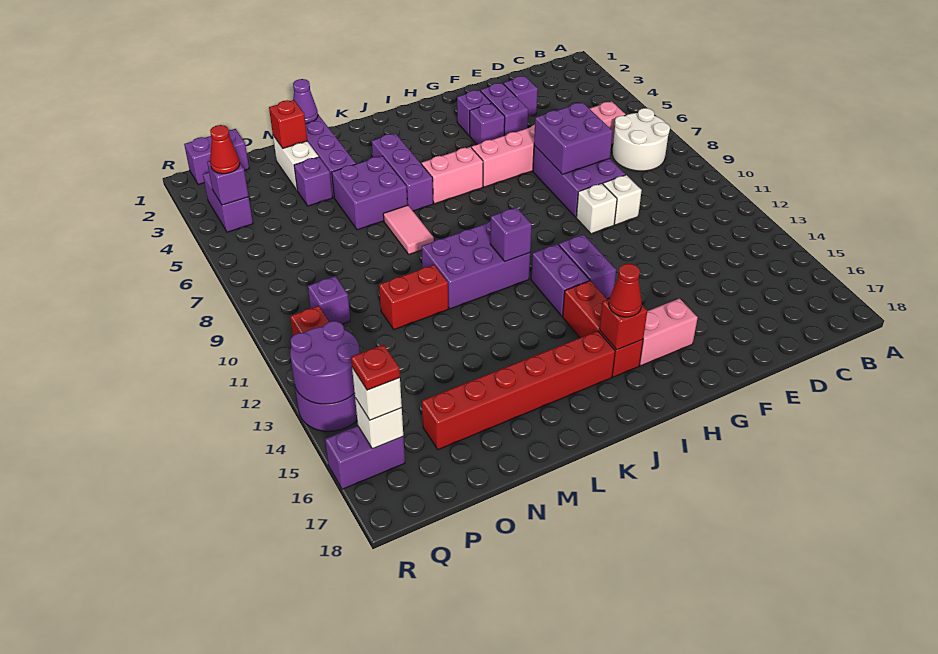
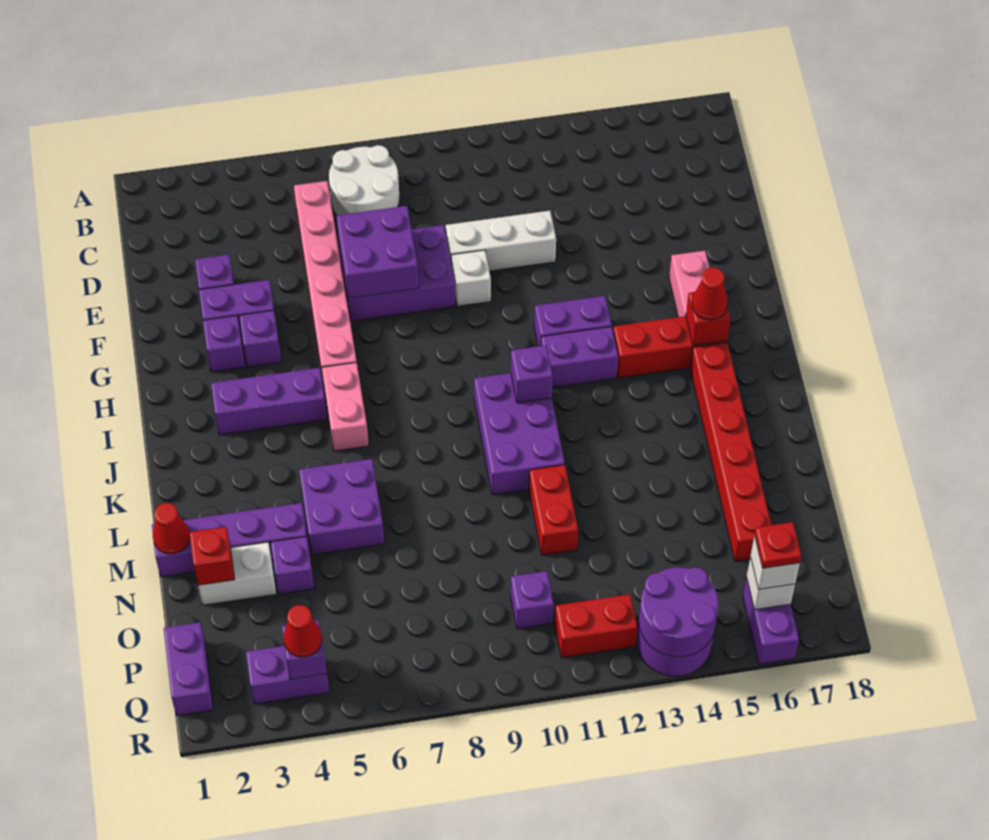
white 1x1 brick [603,175,642,225] -> white 1x3 brick [446,211,556,271]
purple 1x3 brick [372,133,433,211] -> purple 1x3 brick moved to [211,368,327,435]
pink 1x2 tile [383,205,434,254] -> none
purple 1x1 cone [293,79,318,124] -> red 1x1 cone [153,503,190,554]

